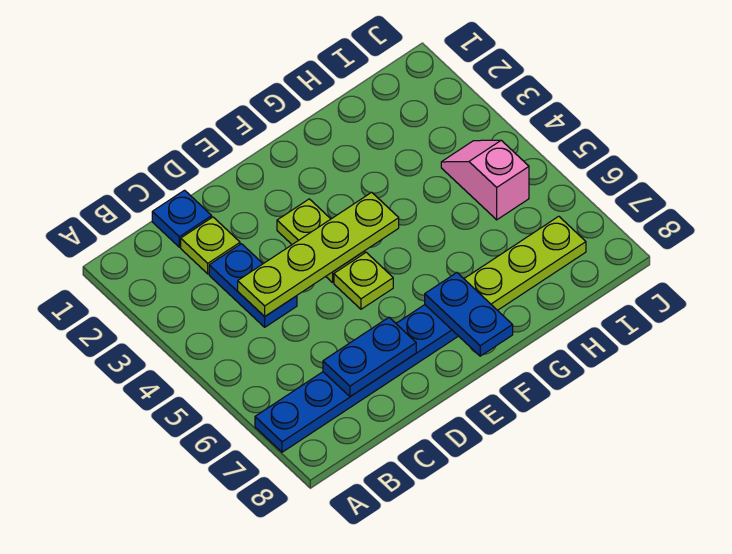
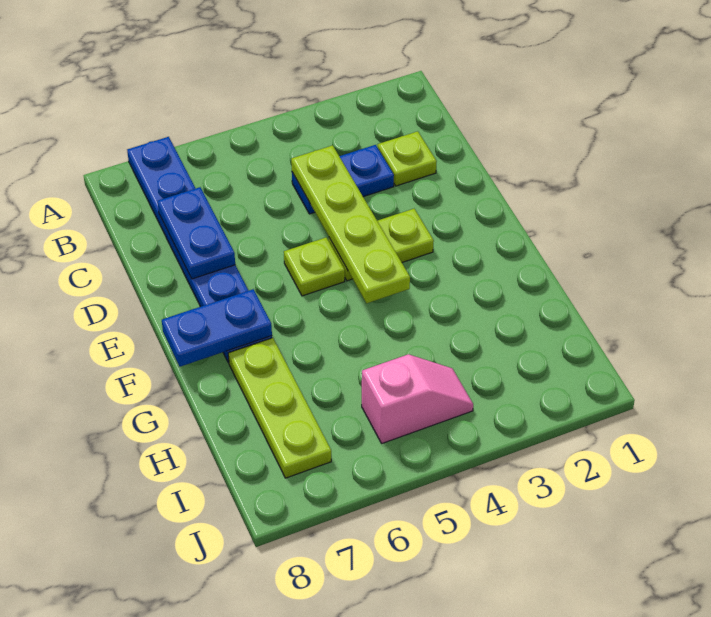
blue 1x1 plate [152,190,212,247] -> none

